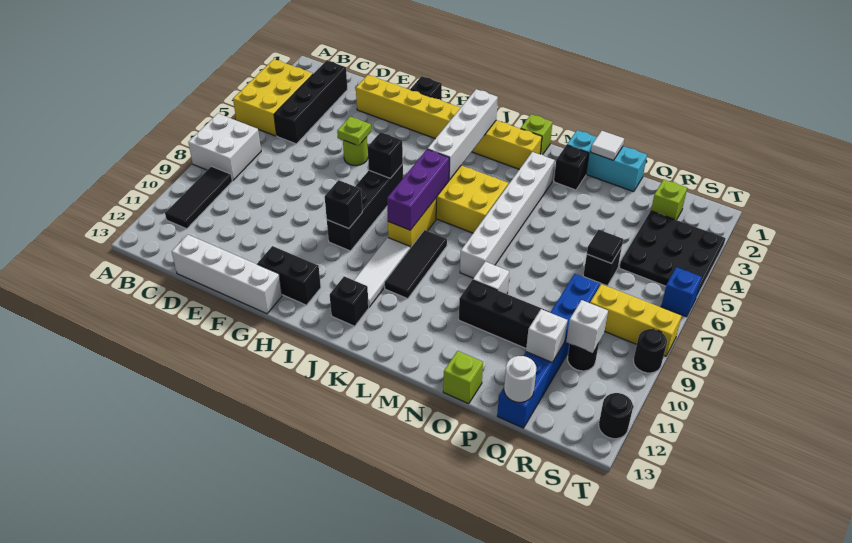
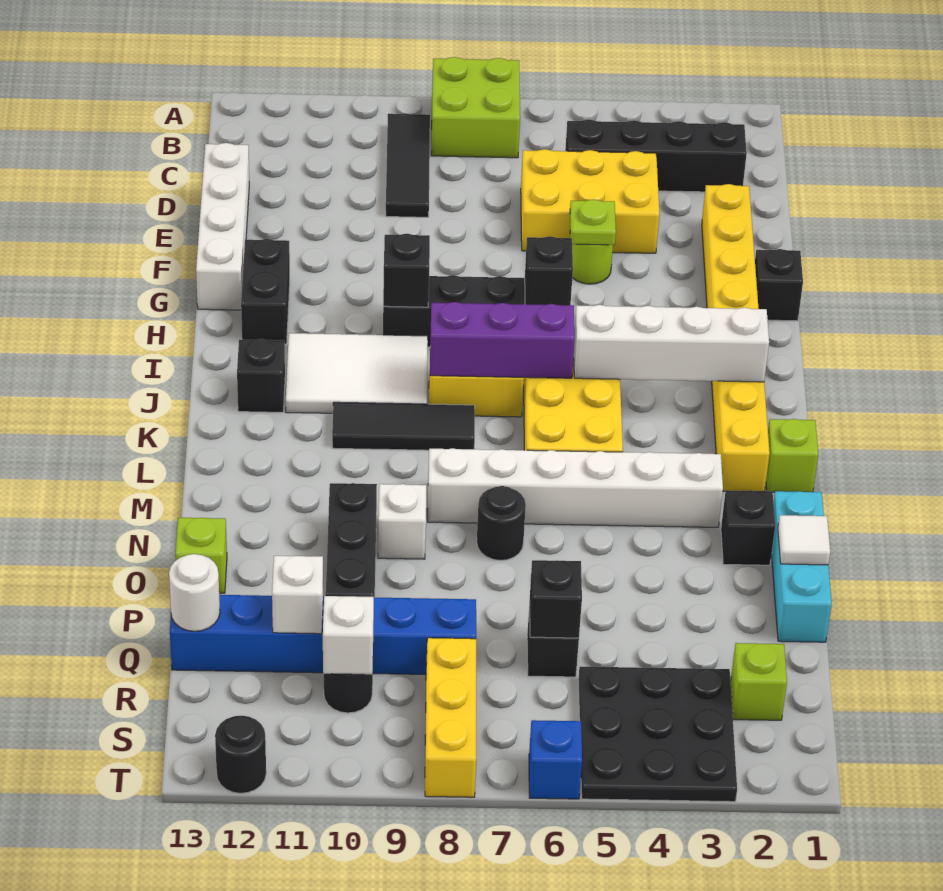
yellow 2x3 brick [233,59,313,136] -> yellow 2x3 brick moved to [521,149,660,253]
white 2x2 brick [188,113,261,180] -> lime 2x2 brick [431,57,520,158]
black 1x3 tile [165,166,232,229] -> black 1x3 tile turned to [386,114,430,217]
white 1x3 tile [354,238,410,307] -> white 2x3 tile [286,333,428,413]
black 1x1 tile [587,230,623,264] -> black 1x1 brick [530,560,582,638]
black 1x1 round brick [633,329,667,373] -> black 1x1 round brick moved to [477,486,526,560]

